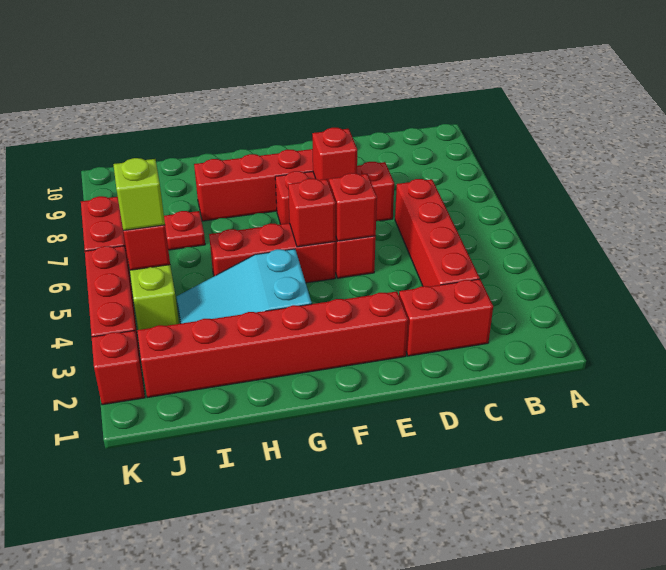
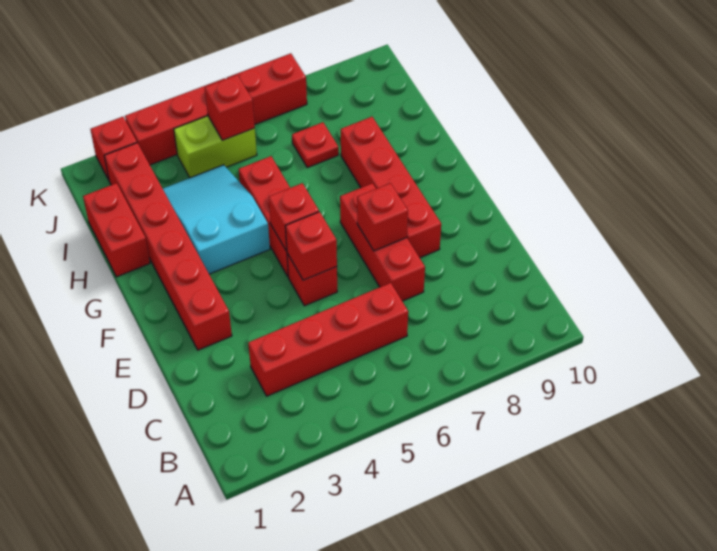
red 1x2 brick [399,279,493,356] -> red 1x2 brick moved to [83,183,150,277]
lime 1x1 brick [113,158,165,231] -> none

